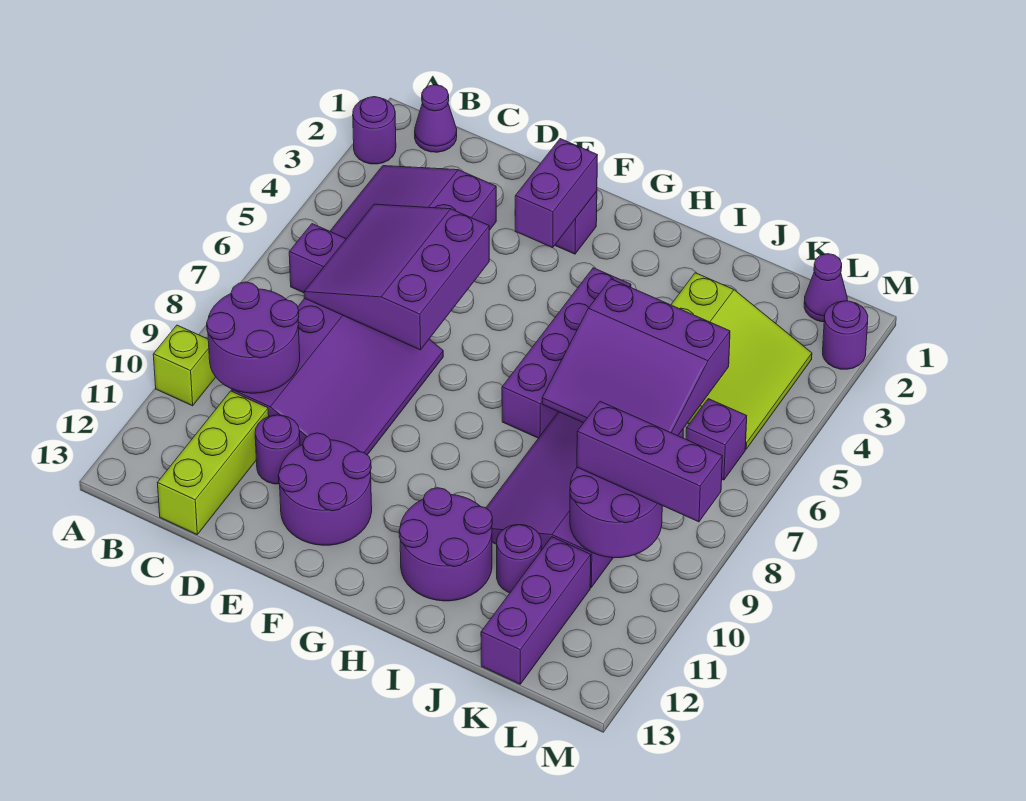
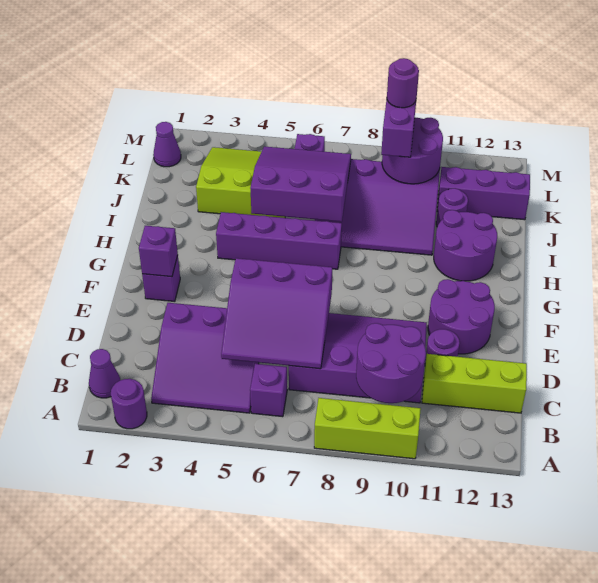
lime 1x1 brick [153,325,216,406] -> lime 1x3 brick [314,398,421,459]
purple 1x2 brick [515,139,597,248] -> purple 1x1 brick [139,226,178,277]
purple 3x3 slope [542,279,730,436] -> purple 3x3 slope turned to [250,146,351,222]
purple 1x1 round brick [823,301,868,369] -> purple 1x1 round brick moved to [387,58,419,108]

